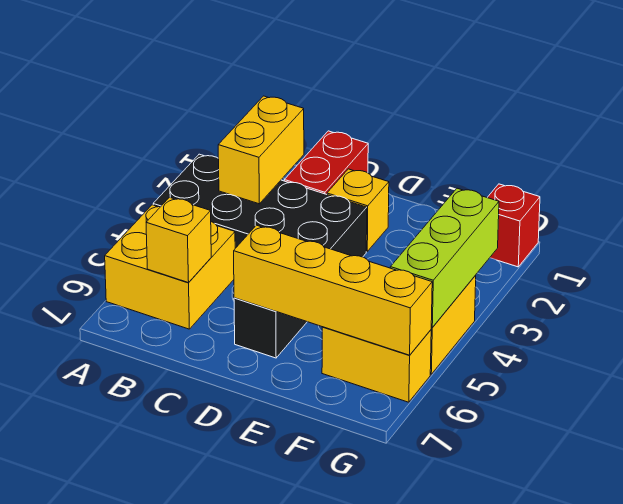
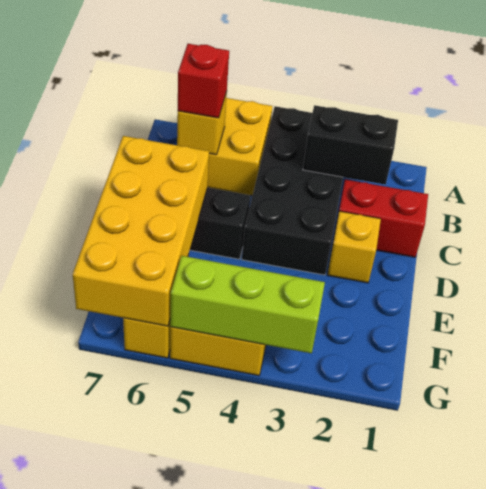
yellow 1x2 brick [218,96,304,204] -> black 1x2 brick [303,105,398,185]
yellow 1x4 brick [234,225,432,355] -> yellow 2x4 brick [73,136,209,326]
red 1x1 brick [487,184,540,267] -> red 1x1 brick moved to [178,44,229,118]

